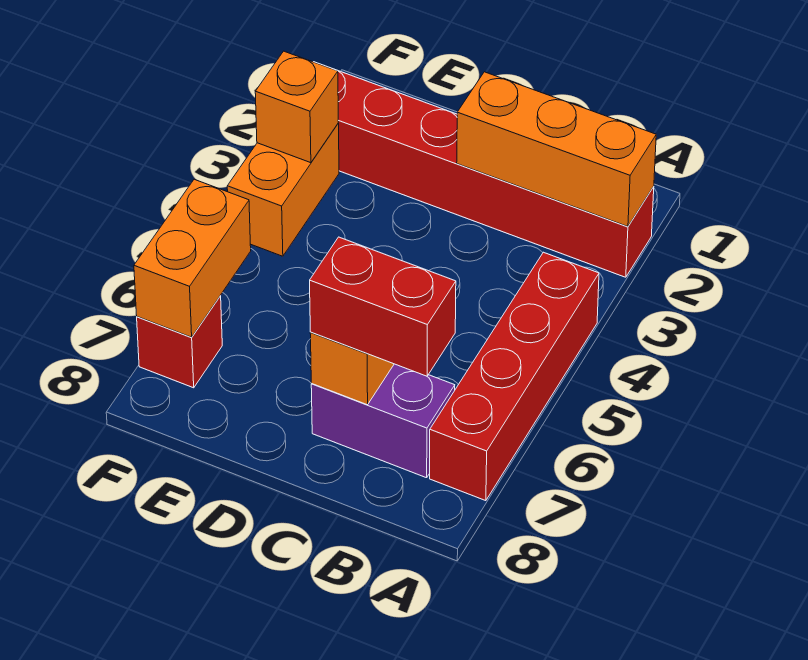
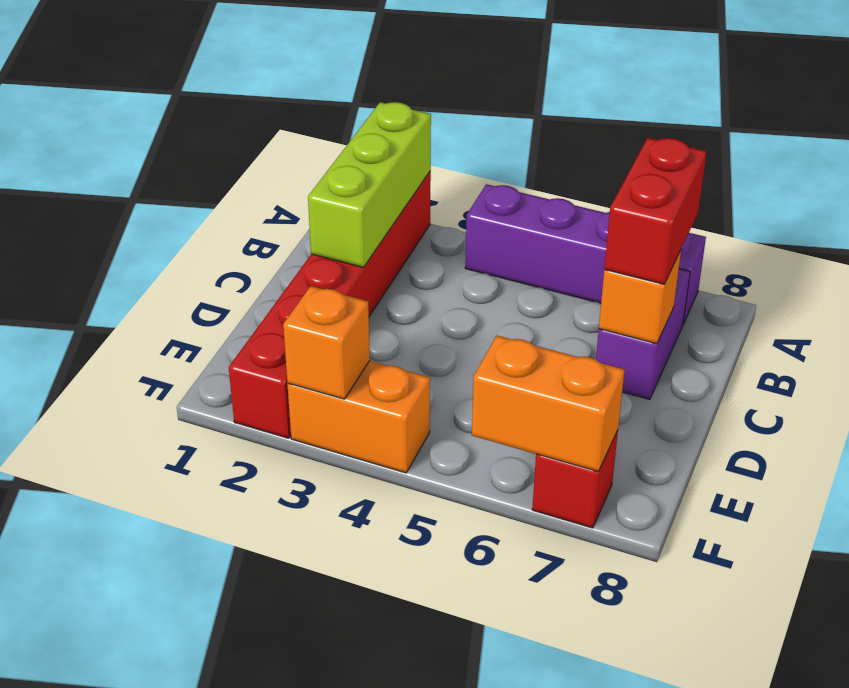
orange 1x3 brick [457,72,656,227] -> lime 1x3 brick [308,102,431,267]
red 1x4 brick [430,252,599,501] -> purple 1x4 brick [465,184,706,324]

